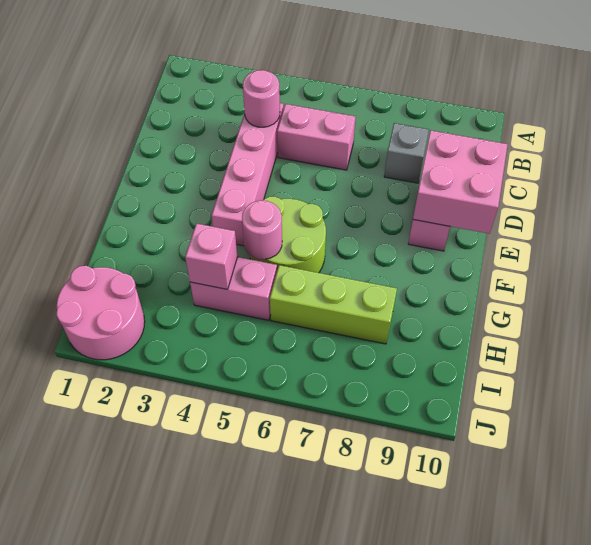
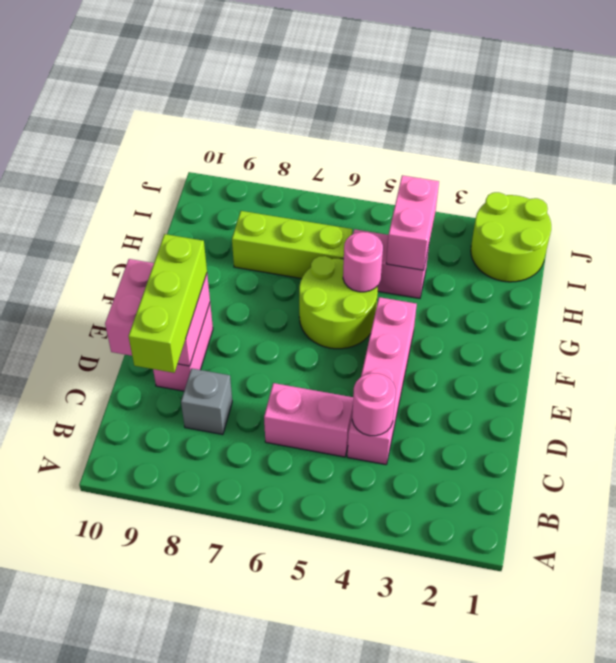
none -> lime 1x3 brick [129,234,207,373]
pink 1x1 brick [185,224,238,289] -> pink 1x2 brick [386,175,439,270]
pink 2x2 round brick [57,266,145,360] -> lime 2x2 round brick [471,192,551,282]

